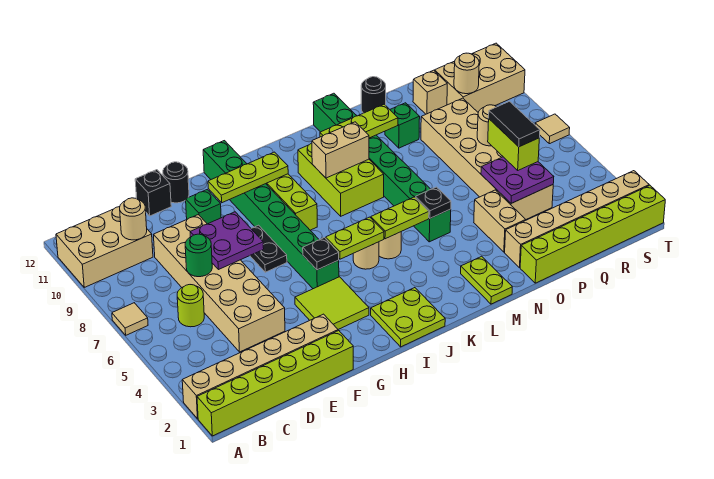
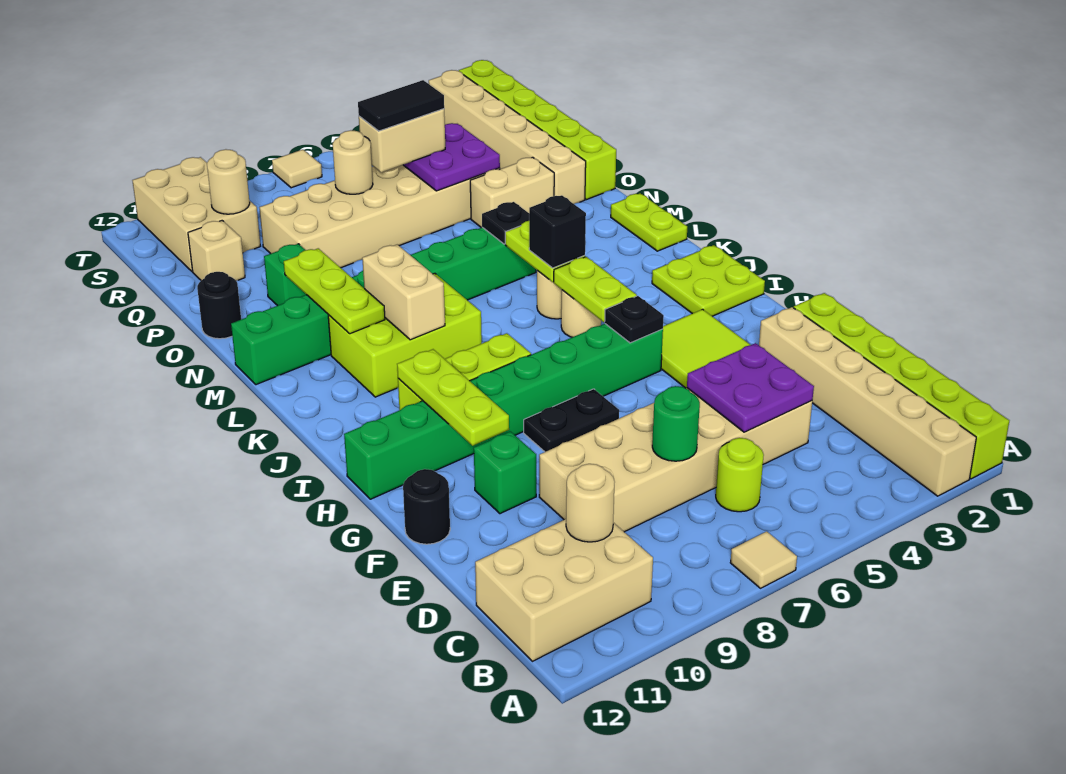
tan 2x3 brick [56,207,153,287] -> tan 2x3 brick turned to [475,519,653,661]
purple 2x2 plate [190,212,264,270] -> purple 2x2 plate moved to [687,343,814,432]
black 1x1 brick [135,170,171,216] -> black 1x1 brick moved to [529,195,586,268]
lime 1x2 plate [461,256,512,304] -> lime 1x2 plate turned to [611,193,687,251]
lime 1x2 brick [488,119,539,170] -> tan 1x2 brick [359,109,445,172]

